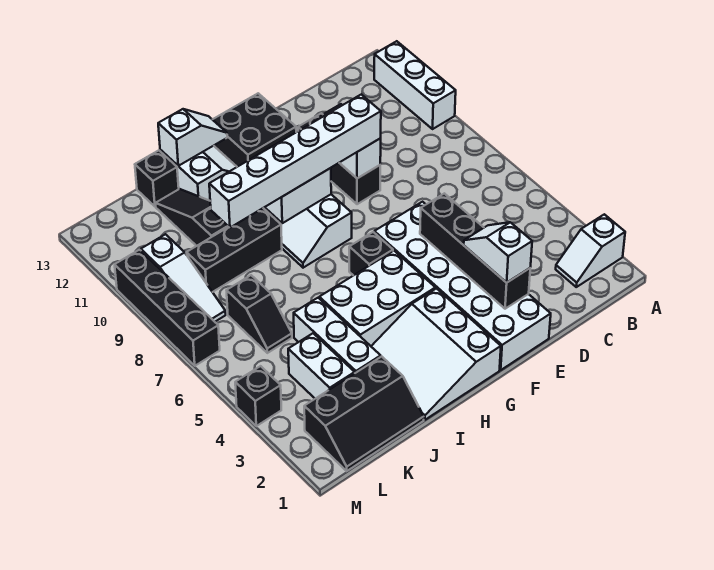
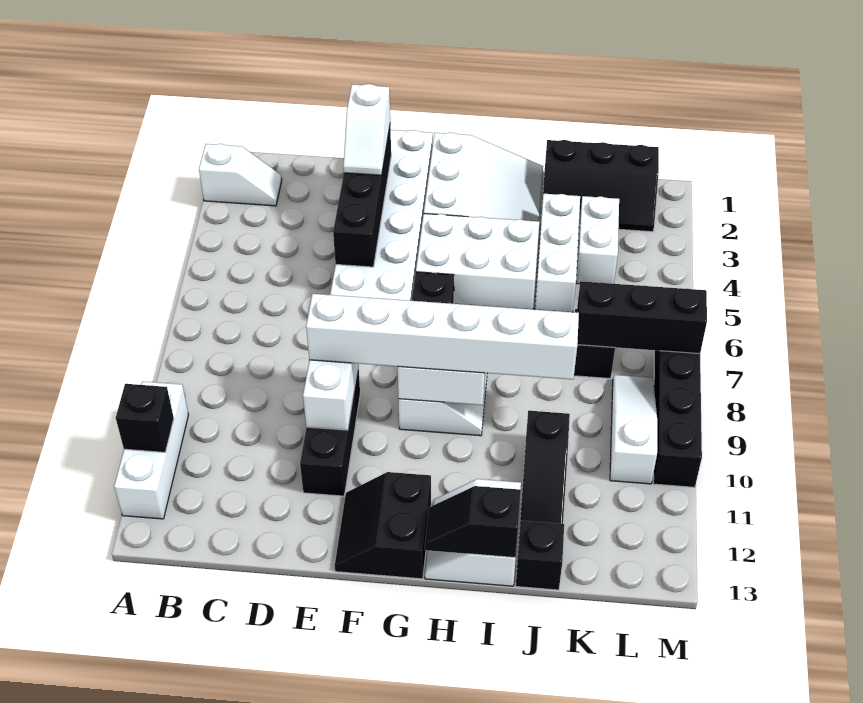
black 2x2 brick [212,93,296,167] -> black 2x2 slope [335,472,431,579]
white 1x2 slope [158,109,227,166] -> black 1x2 slope [425,486,521,558]
black 1x3 brick [187,208,282,292] -> black 1x3 brick moved to [577,281,707,354]
black 2x3 slope [304,356,424,471] -> black 2x3 slope turned to [541,140,659,232]
black 1x1 brick [235,366,281,426] -> black 1x1 brick moved to [116,384,174,452]

